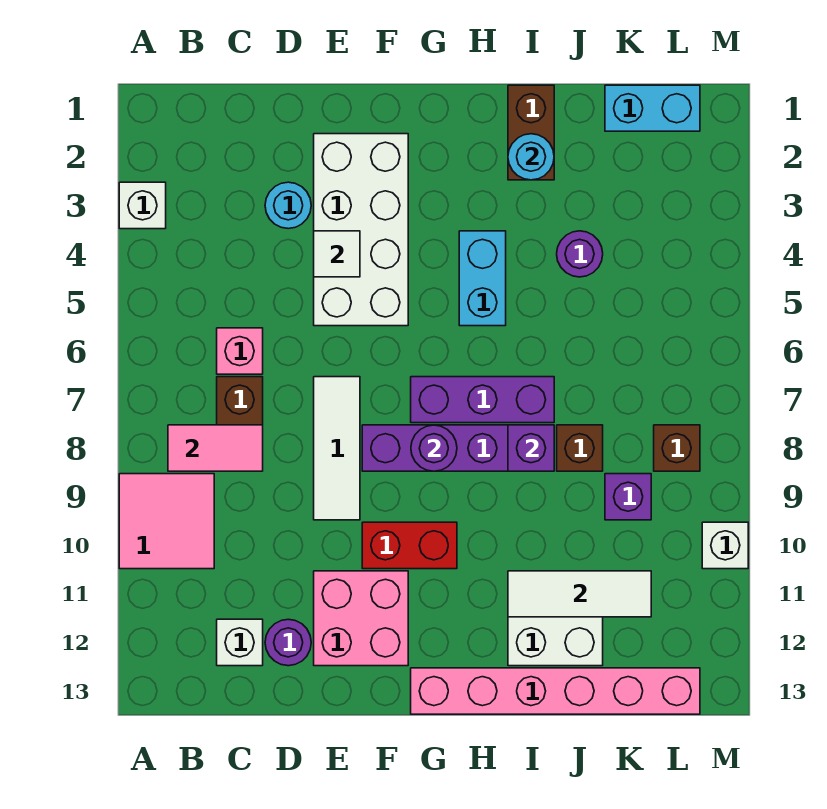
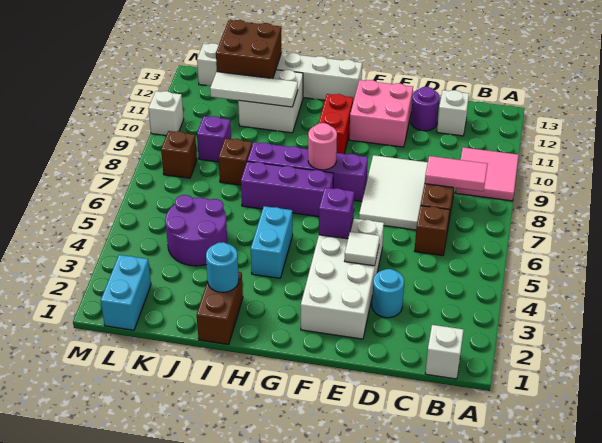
white 1x1 brick [119,182,166,229] -> white 1x1 brick moved to [425,325,464,379]
pink 1x1 brick [217,328,263,374] -> brown 1x1 brick [415,206,450,256]
white 1x3 tile [314,377,360,520] -> white 2x3 tile [359,155,428,230]
red 1x2 brick [362,522,457,569] -> red 1x2 brick turned to [319,94,353,154]
purple 1x1 round brick [411,425,457,471] -> pink 1x1 round brick [308,123,337,170]
pink 1x6 brick [411,668,700,714] -> white 1x6 brick [197,43,362,102]
purple 1x1 brick [508,425,554,471] -> purple 1x1 brick moved to [319,188,354,239]
purple 1x1 round brick [557,231,603,277] -> purple 2x2 round brick [165,195,227,266]
none -> brown 2x2 brick [216,20,282,78]
cyan 1x2 brick [605,85,700,131] -> cyan 1x2 brick turned to [101,255,151,330]

